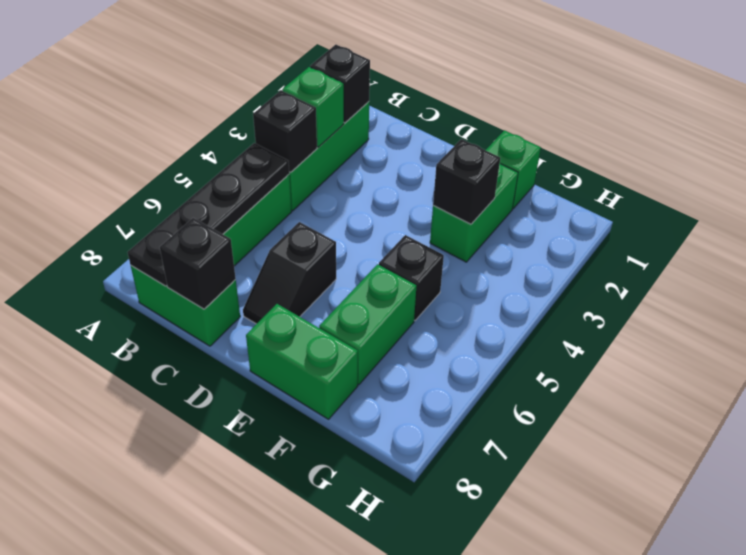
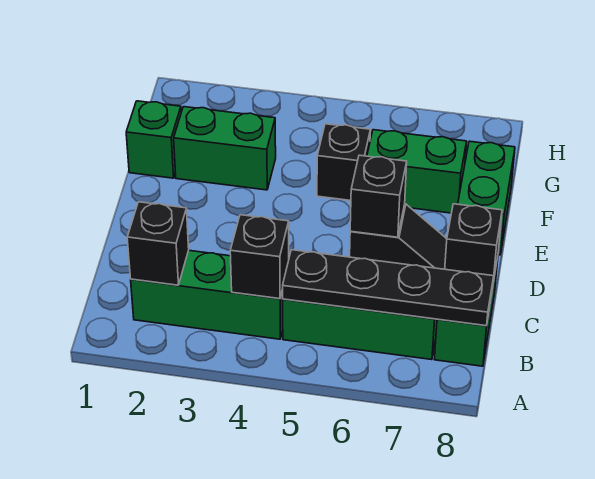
green 1x1 brick [282,67,344,147] -> none
black 1x1 brick [433,139,500,224] -> black 1x1 brick moved to [350,155,407,237]

